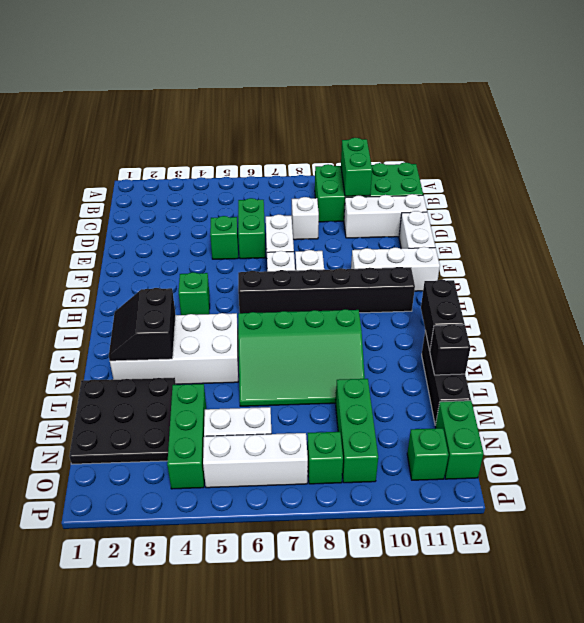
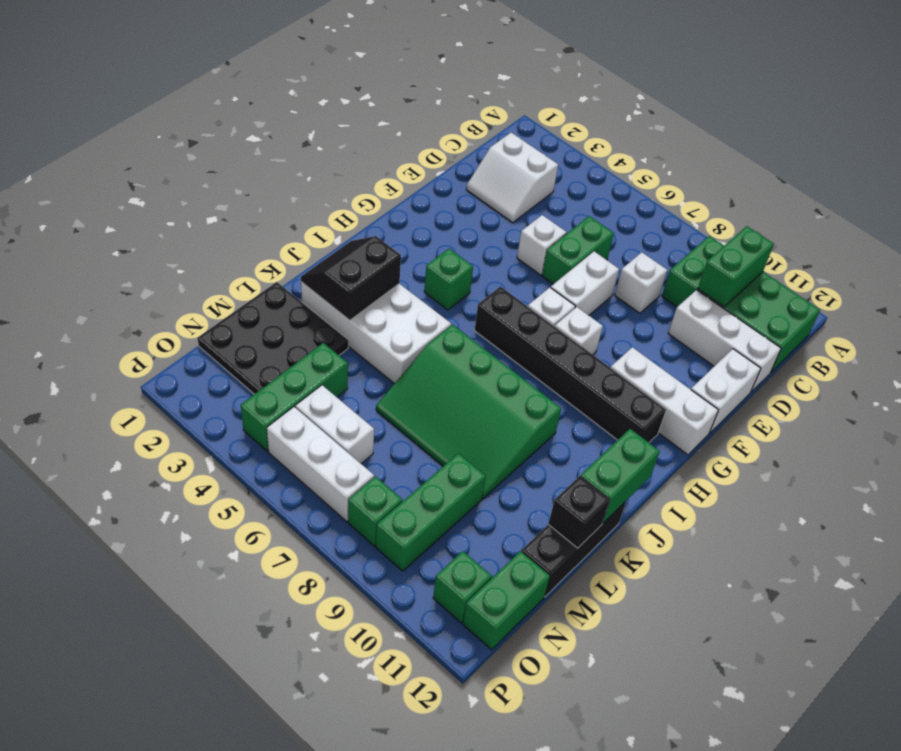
none -> white 2x2 slope [466,133,558,223]
green 1x1 brick [210,216,238,259] -> white 1x1 brick [517,215,567,275]
black 1x2 brick [421,280,465,351] -> green 1x2 brick [580,429,660,523]

